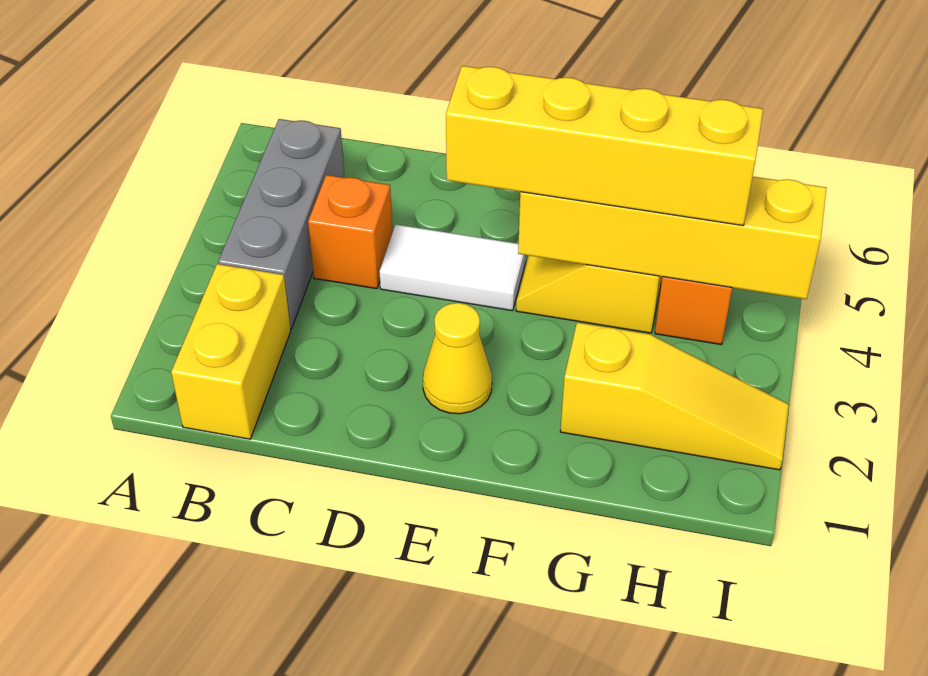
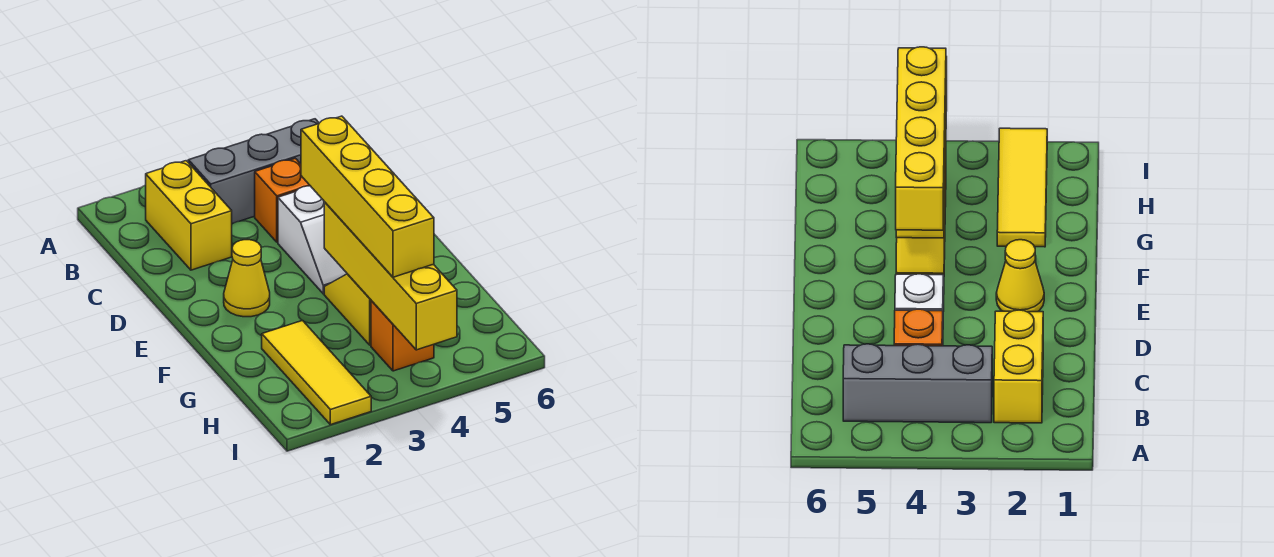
yellow 1x2 brick [171,264,291,439] -> yellow 1x2 brick turned to [146,161,232,270]
white 1x2 tile [380,224,526,311] -> white 1x2 slope [278,186,347,294]
yellow 1x3 slope [560,322,789,470] -> yellow 1x3 tile [262,321,371,425]

